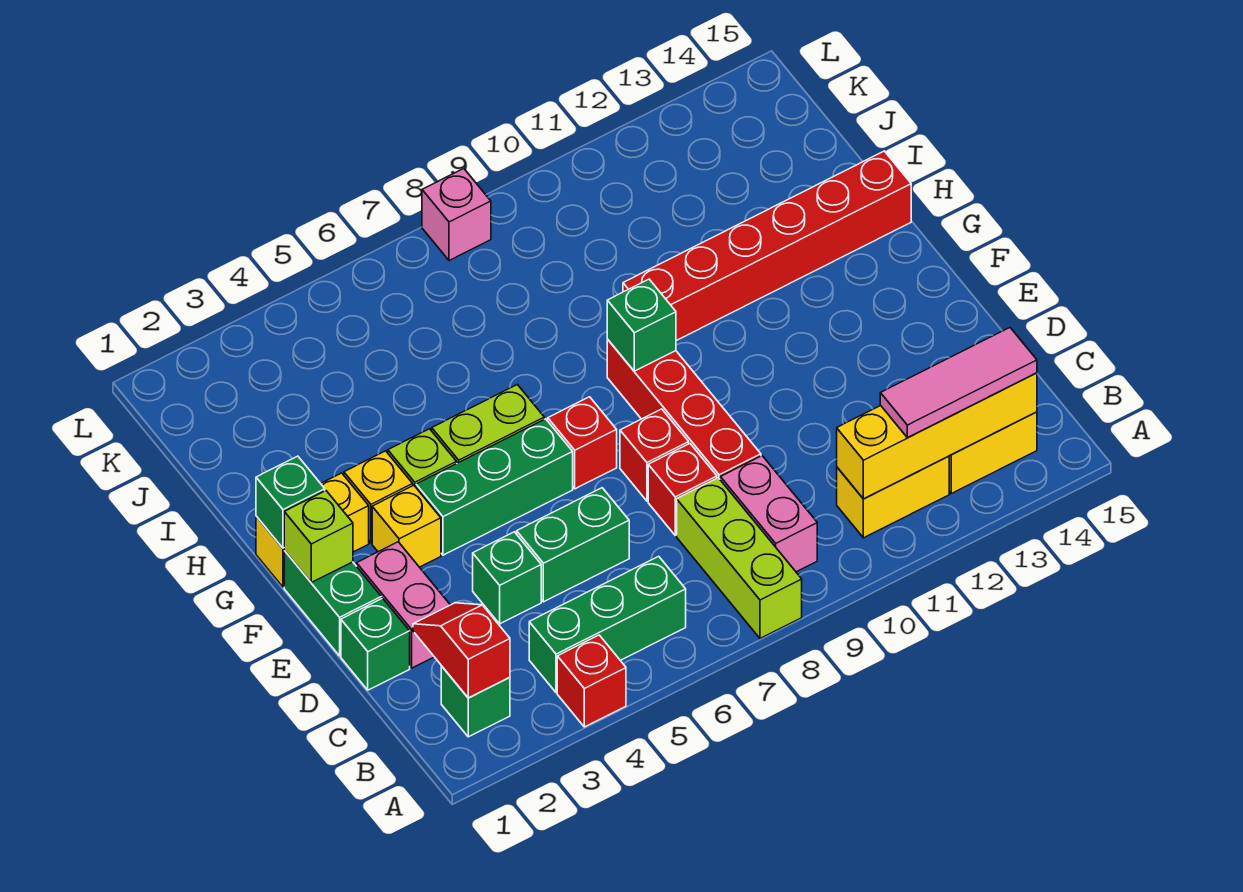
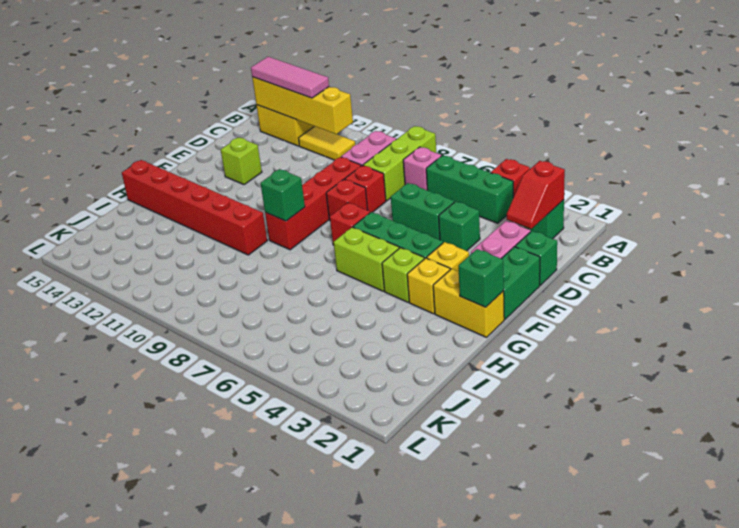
yellow 1x2 brick [837,456,949,538] -> yellow 1x2 tile [299,126,355,160]
lime 1x1 brick [284,491,353,582] -> lime 1x1 brick moved to [221,137,262,185]
pink 1x1 brick [422,169,491,261] -> pink 1x1 brick moved to [403,147,441,190]

